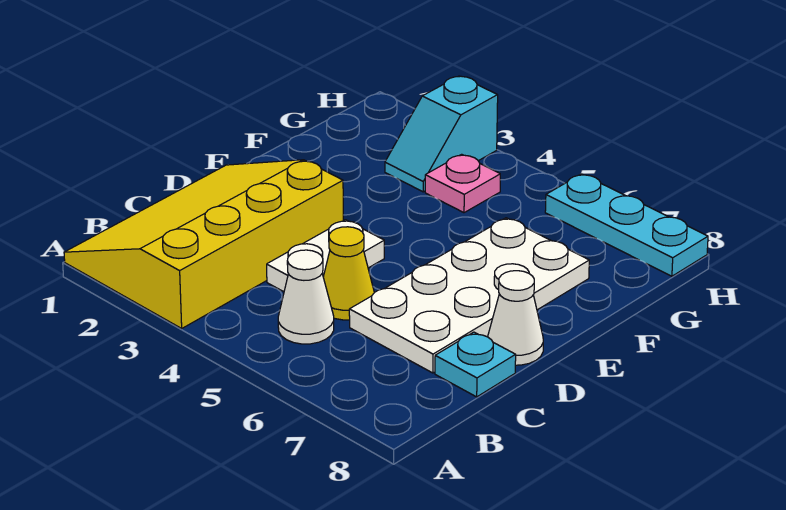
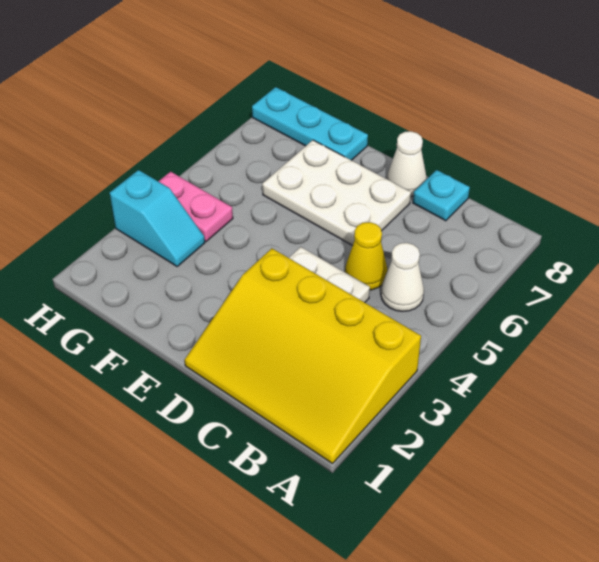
white 2x4 plate [349,218,589,373] -> white 2x3 plate [262,140,411,246]
pink 1x1 plate [425,154,500,213] -> pink 1x2 plate [159,172,233,241]
cyan 1x3 plate [545,174,708,276] -> cyan 1x3 plate turned to [252,87,368,160]

